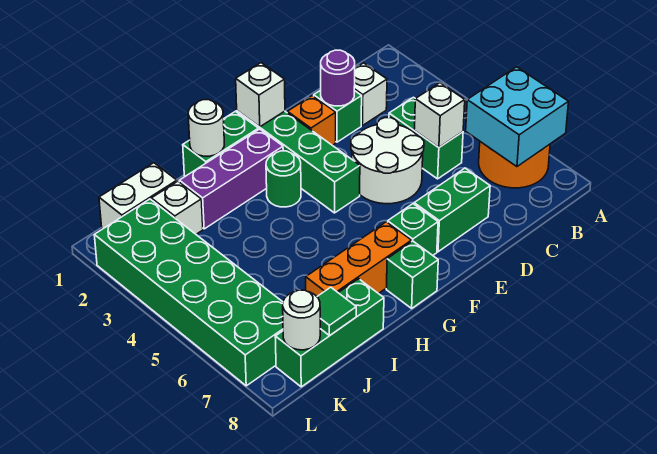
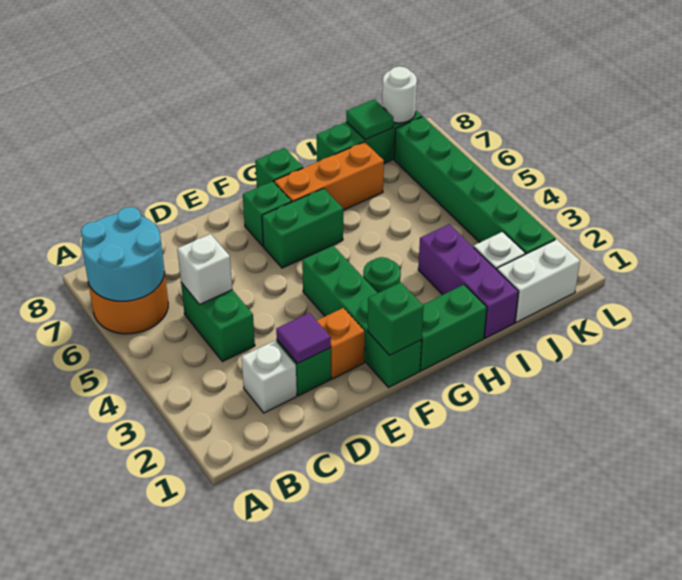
cyan 2x2 brick [466,67,568,167] -> cyan 2x2 round brick [81,207,165,301]
purple 1x1 round brick [321,50,355,106] -> purple 1x1 tile [276,313,331,364]
white 2x2 round brick [351,118,424,204] -> none
green 1x2 brick [414,168,490,252] -> green 1x2 brick moved to [262,188,343,268]
white 1x1 brick [236,63,285,127] -> green 1x1 brick [368,282,424,355]
purple 1x3 brick [179,129,283,229] -> purple 1x3 brick turned to [418,224,519,338]
white 1x1 round brick [188,100,224,156] -> none
green 2x6 brick [94,199,283,386] -> green 1x6 brick [394,117,556,254]

